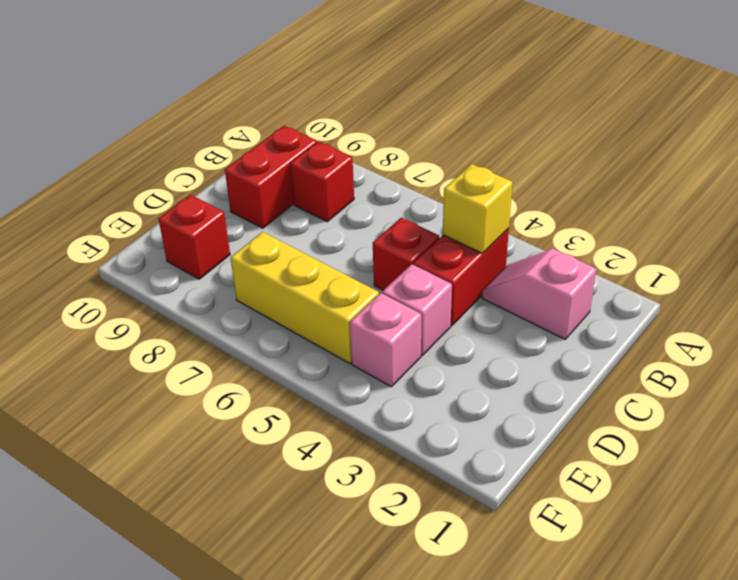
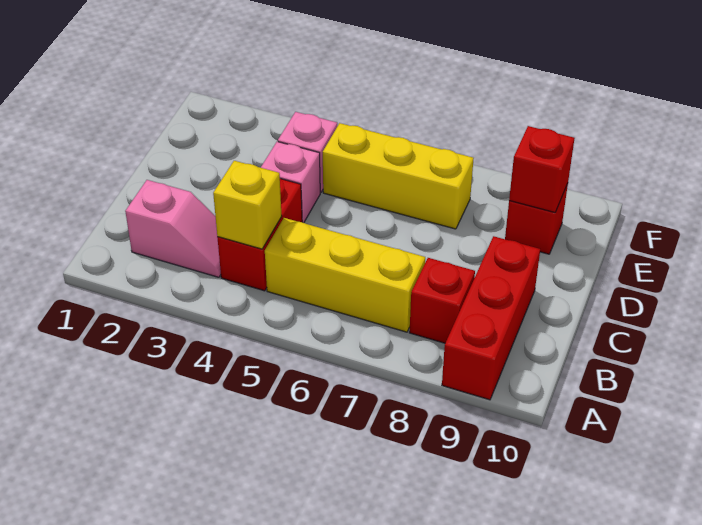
none -> yellow 1x3 brick [265,218,425,332]
red 1x2 brick [225,126,317,228] -> red 1x3 brick [442,236,540,400]
red 1x1 brick [373,218,439,290] -> red 1x1 brick moved to [509,126,575,212]

